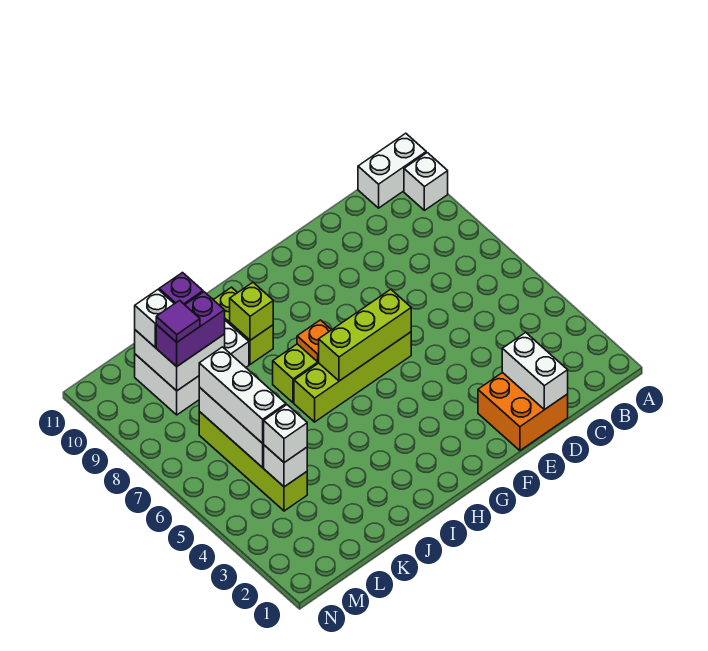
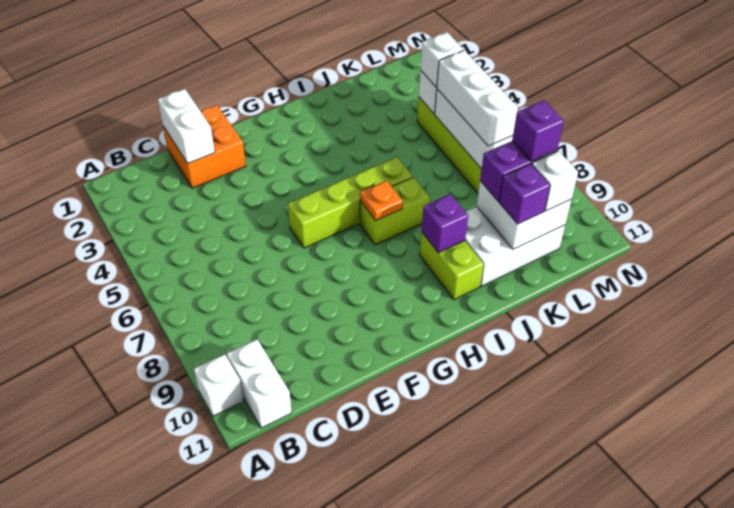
white 1x2 brick [358,133,426,208] -> white 1x2 brick turned to [227,339,292,428]
lime 1x3 brick [318,289,411,381] -> none
lime 1x1 brick [230,282,273,340] -> purple 1x1 brick [422,194,468,253]
purple 1x1 tile [156,301,200,342] -> purple 1x1 brick [512,100,564,161]

